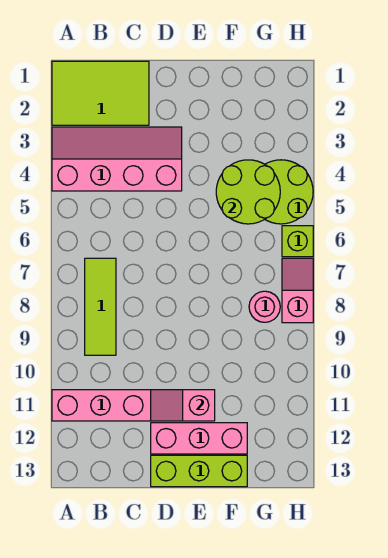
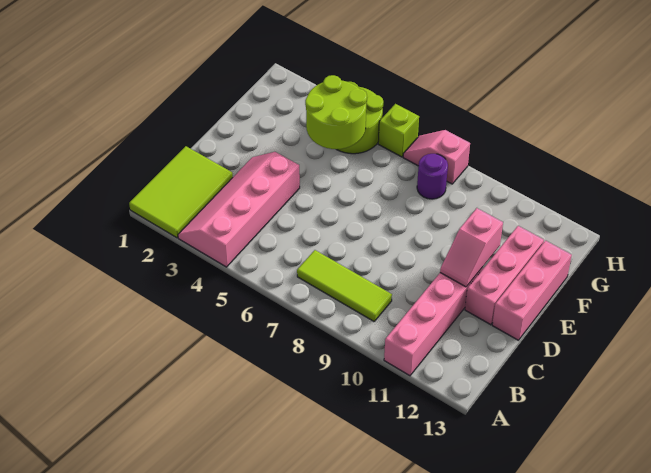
lime 1x3 brick [151,455,247,487] -> pink 1x3 brick [492,240,572,340]
pink 1x1 round brick [249,291,280,322] -> purple 1x1 round brick [417,154,448,199]

